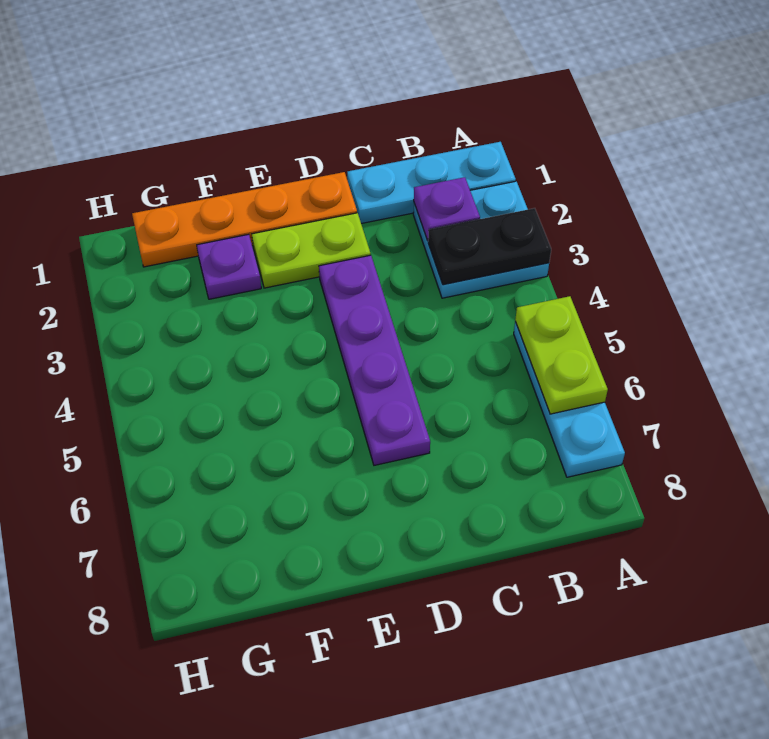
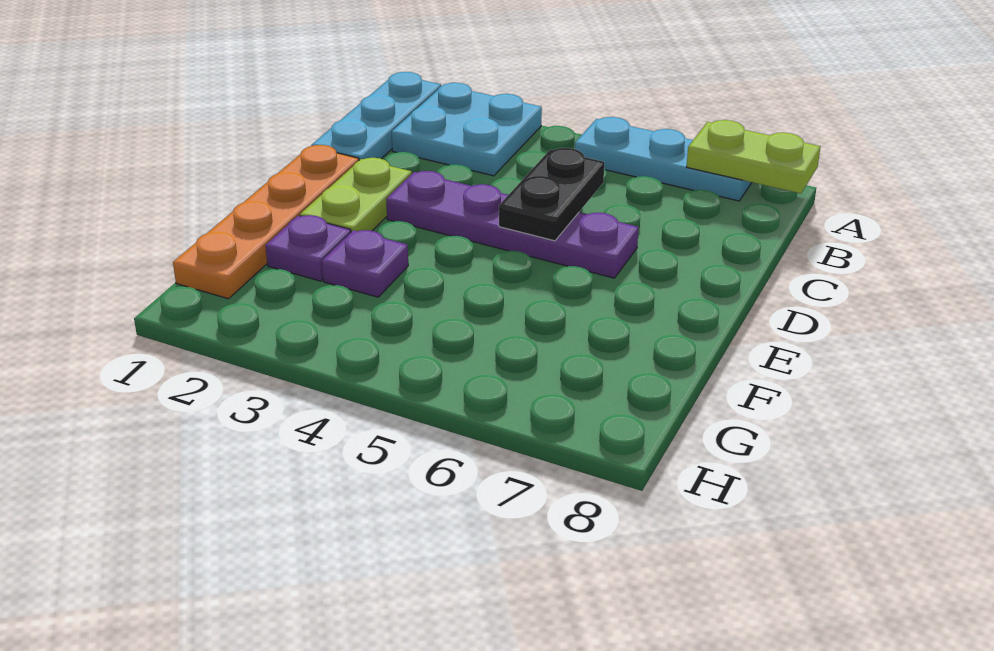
black 1x2 plate [428,208,551,285] -> black 1x2 plate moved to [499,148,604,241]
lime 1x2 plate [515,296,608,414] -> lime 1x2 plate moved to [687,120,820,193]
purple 1x1 plate [414,177,480,241] -> purple 1x1 plate moved to [322,230,408,297]

